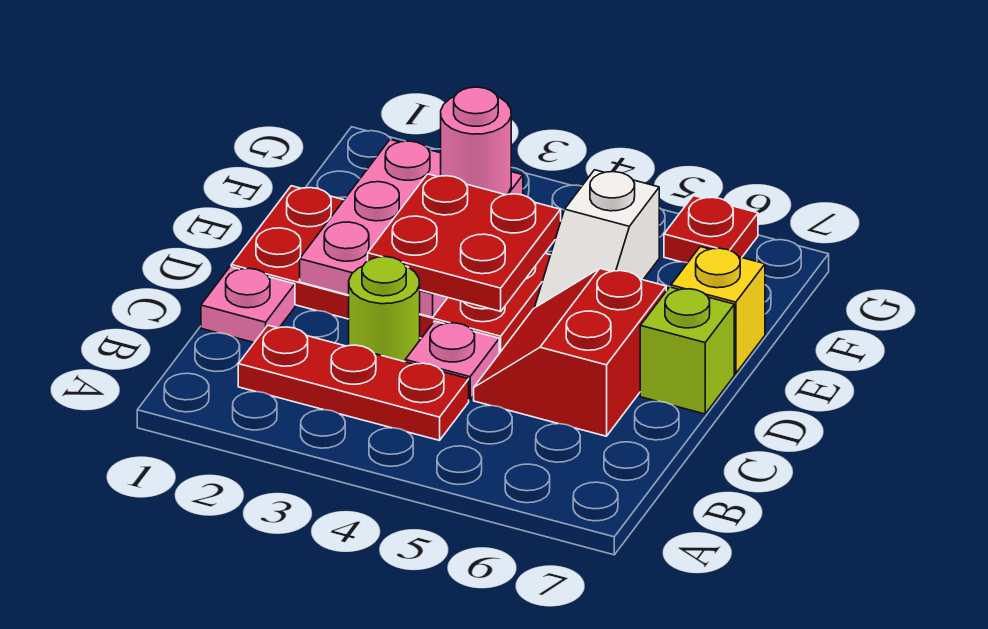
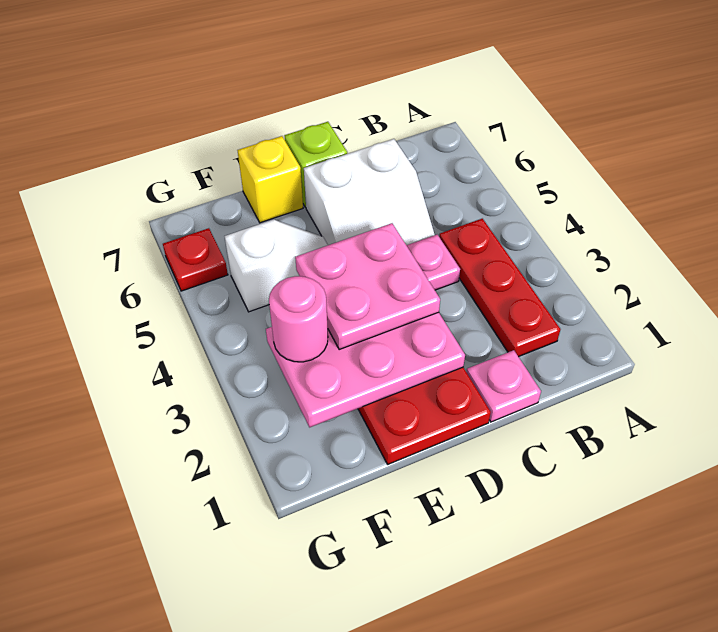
lime 1x1 round brick [349,257,420,362] -> none
red 2x2 slope [474,269,666,436] -> white 2x2 slope [304,139,435,245]
red 2x2 plate [368,174,561,311] -> pink 2x2 plate [295,223,440,350]

